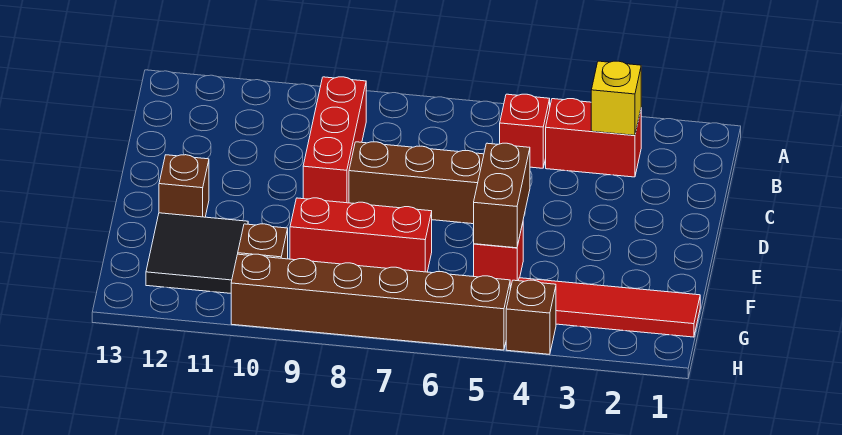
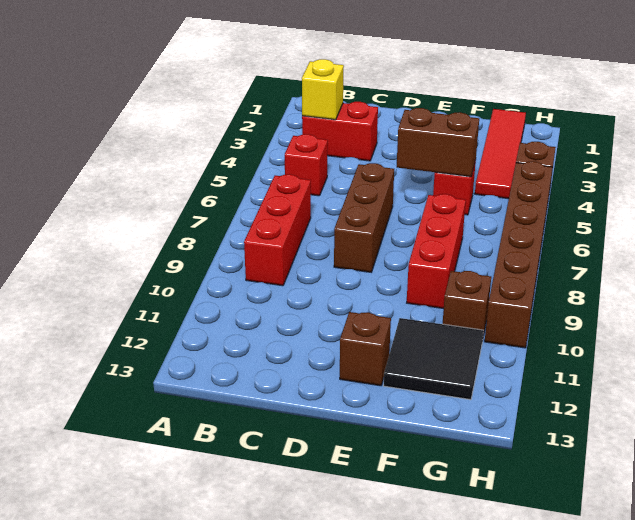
red 1x2 brick [546,99,641,177] -> red 1x2 brick turned to [302,102,378,161]
red 1x3 brick [303,77,366,203] -> red 1x3 brick turned to [244,174,311,286]

